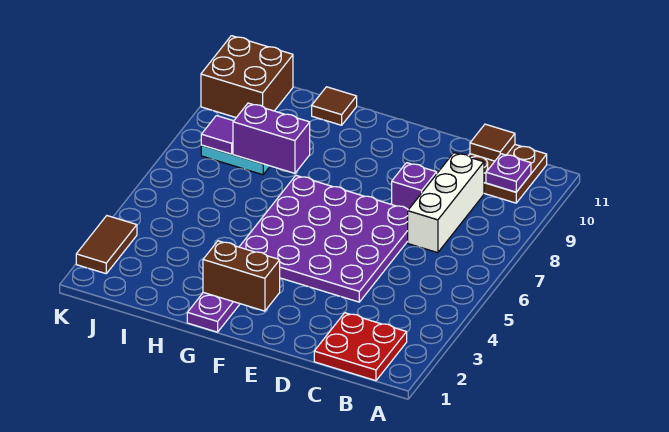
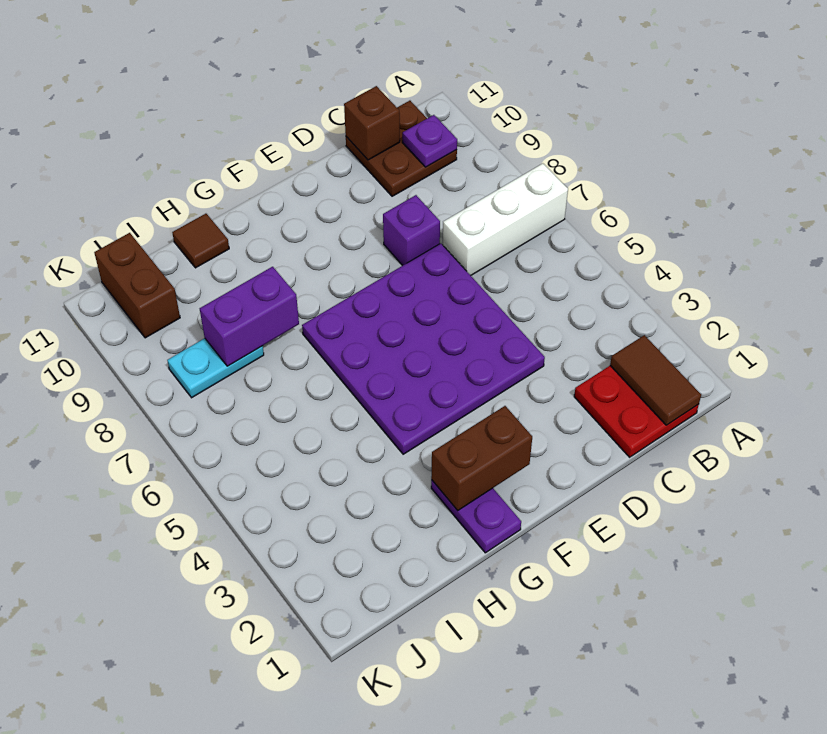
white 1x3 brick [408,153,484,253] -> white 1x3 brick turned to [443,163,568,275]
brown 1x1 tile [470,124,515,161] -> brown 1x1 brick [344,86,400,160]
purple 1x1 tile [201,116,233,154] -> none
brown 2x2 brick [201,36,293,118] -> brown 1x2 brick [94,233,180,338]
brown 1x2 tile [76,216,137,274] -> brown 1x2 tile moved to [610,335,701,425]

